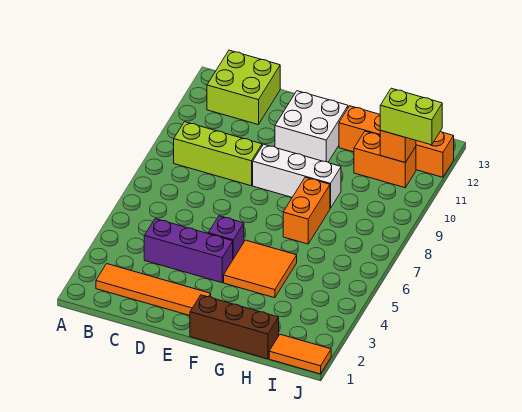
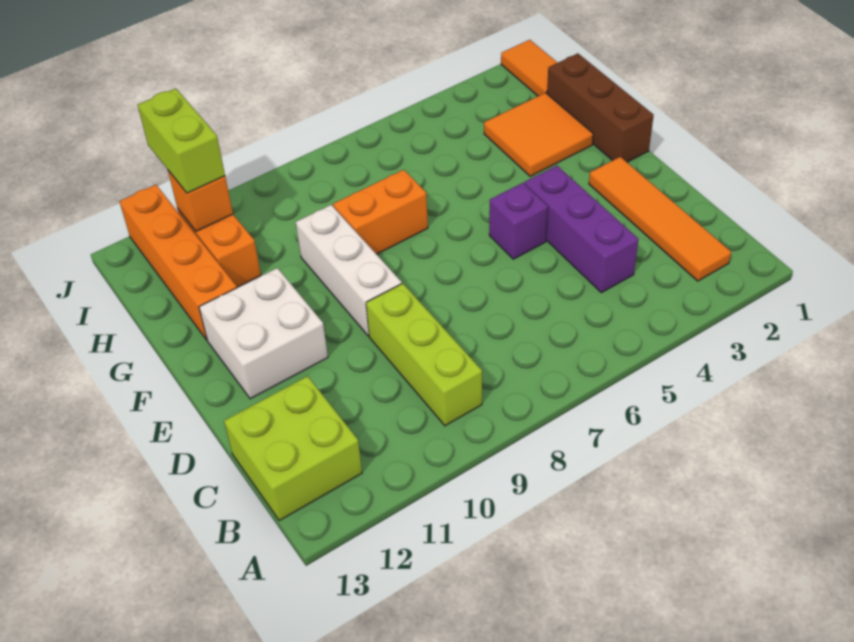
orange 2x2 tile [224,240,297,298] -> orange 2x2 tile moved to [484,93,593,176]

